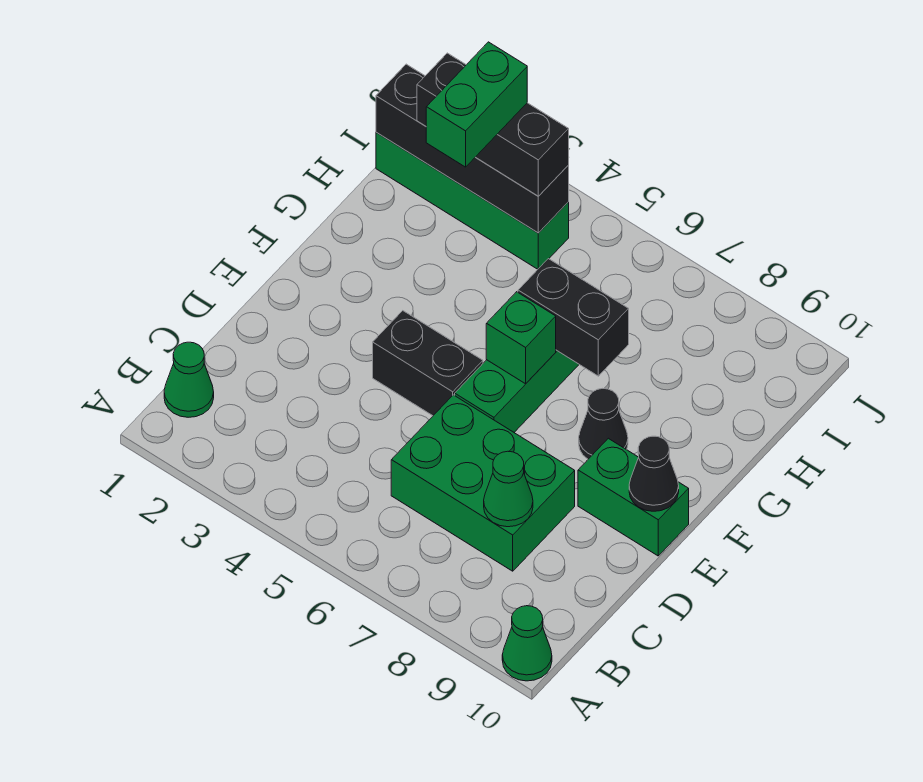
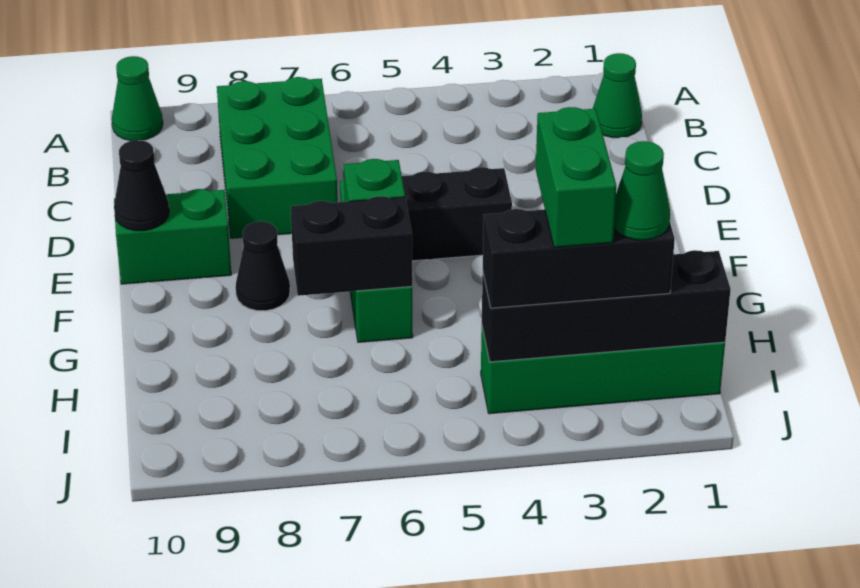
green 2x3 brick [391,395,575,571] -> green 2x3 brick turned to [217,77,337,238]
green 1x1 cone [484,451,533,527] -> green 1x1 cone moved to [614,141,670,240]

